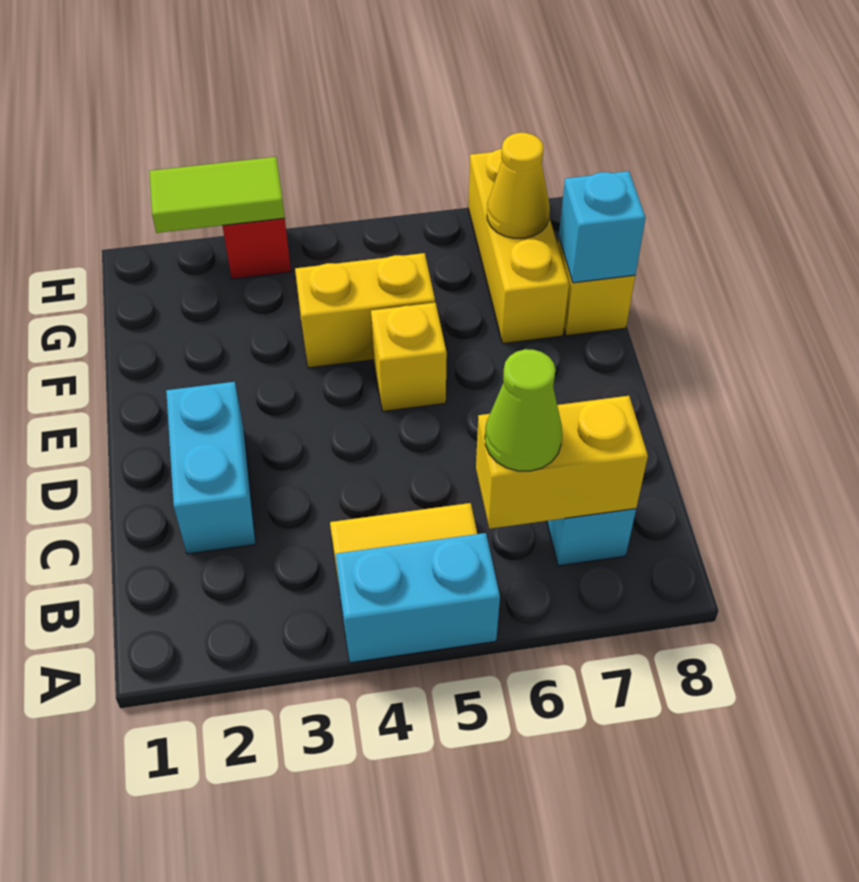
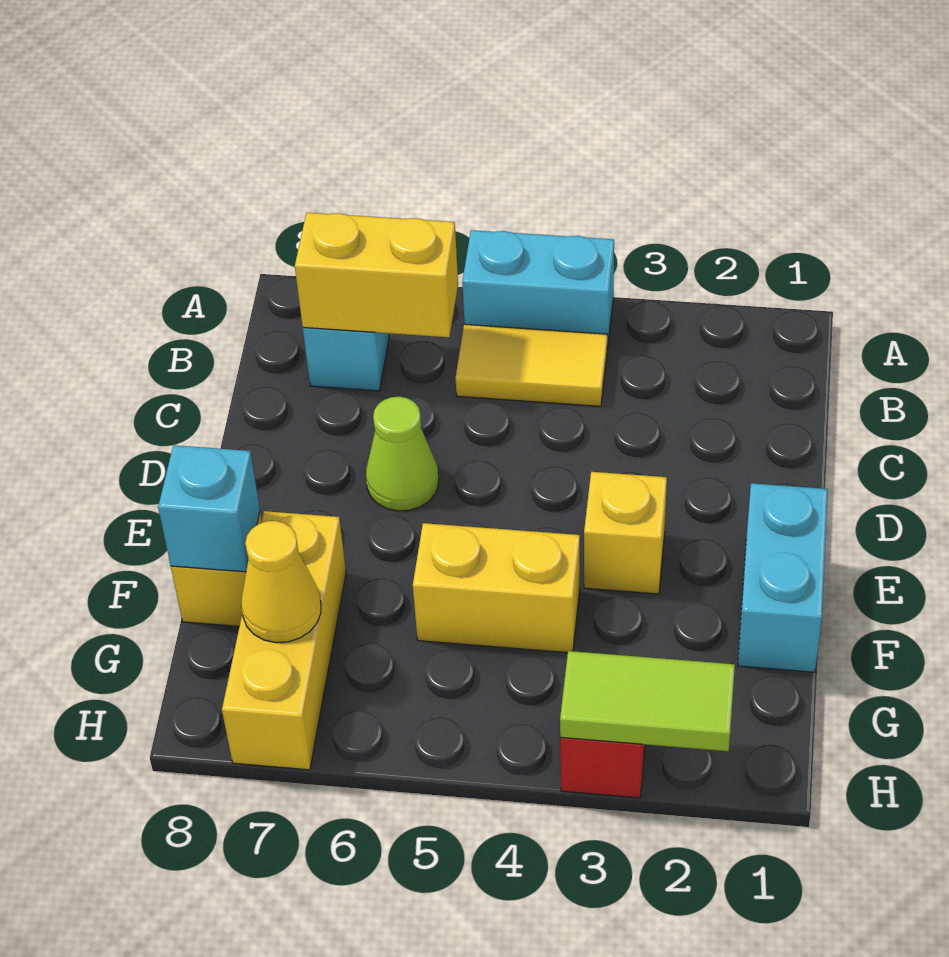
lime 1x1 cone [485,349,562,471] -> lime 1x1 cone moved to [366,397,439,511]
cyan 1x2 brick [166,382,256,554] -> cyan 1x2 brick moved to [738,483,828,672]
yellow 1x1 brick [371,303,447,411] -> yellow 1x1 brick moved to [584,472,667,594]

